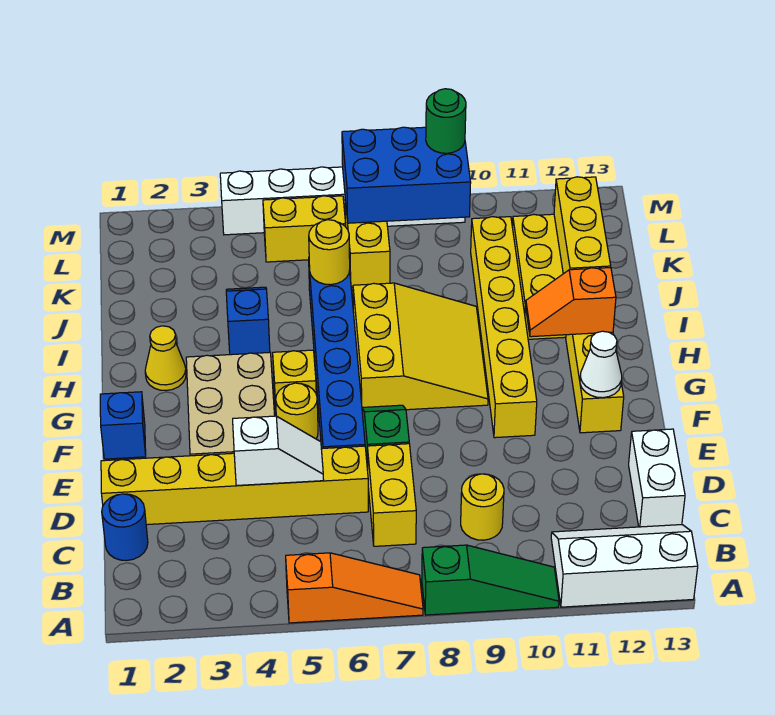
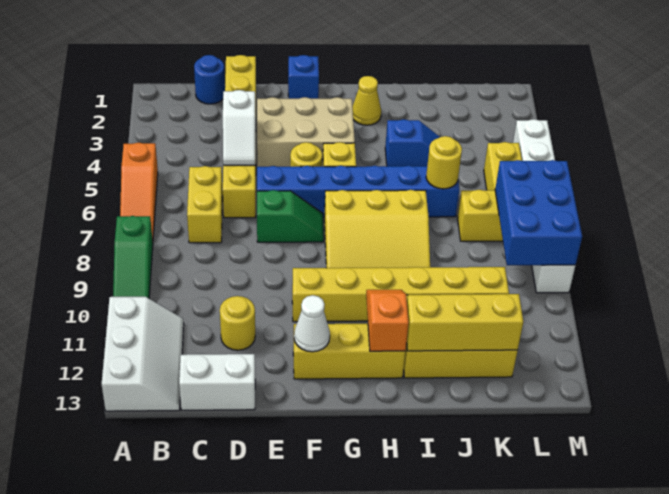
yellow 1x2 brick [367,444,416,546] -> yellow 1x2 brick turned to [187,166,223,243]
yellow 1x1 round brick [461,474,504,540] -> yellow 1x1 round brick moved to [220,296,255,350]
green 1x1 round brick [426,89,466,153] -> none

